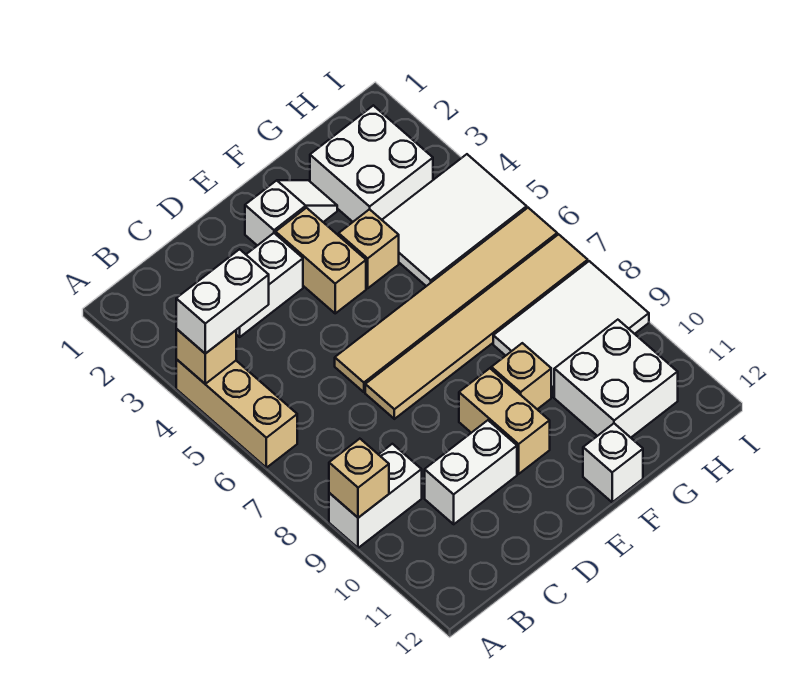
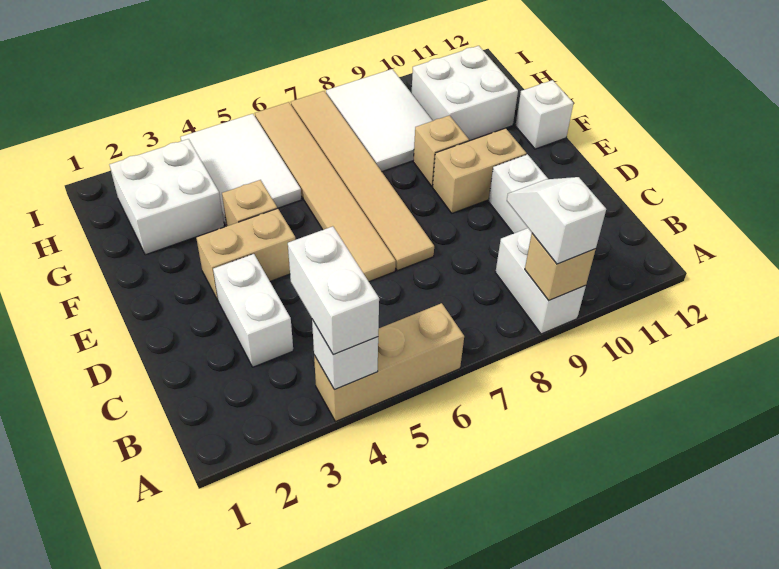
tan 1x1 brick [176,329,236,384] -> white 1x1 brick [312,320,378,390]
white 1x2 slope [245,180,337,246] -> white 1x2 slope moved to [507,177,606,264]

